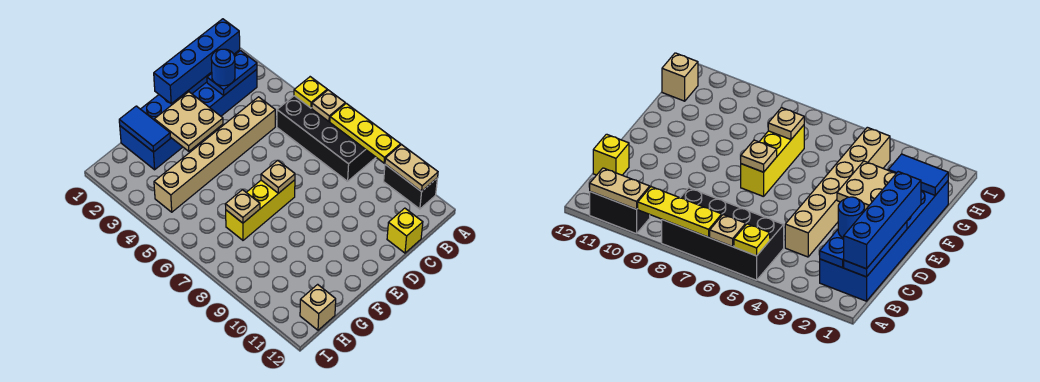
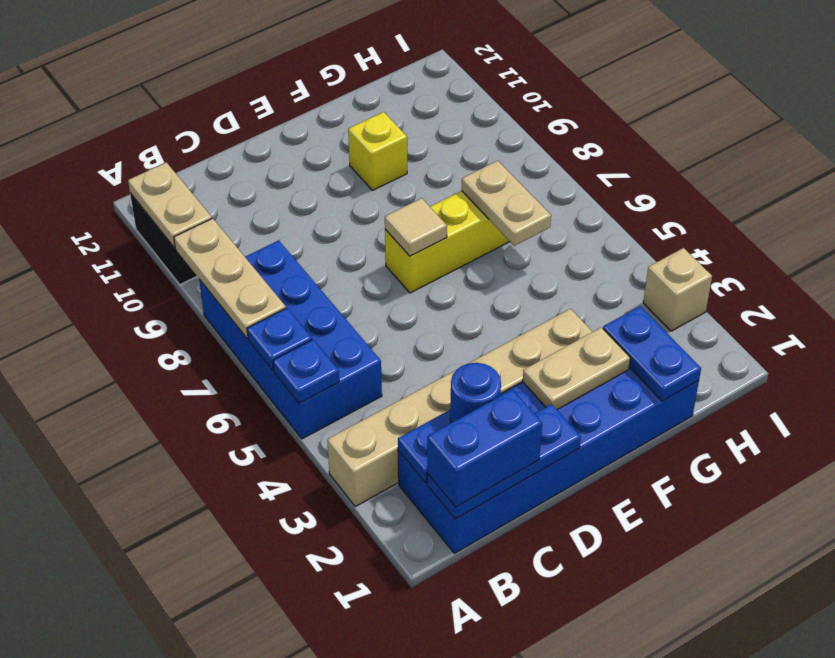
black 2x4 brick [277,96,376,181] -> blue 2x4 brick [199,240,382,439]
yellow 1x1 plate [294,77,327,108] -> blue 1x1 plate [273,340,339,403]
tan 1x1 plate [312,90,345,121] -> blue 1x1 plate [247,308,312,370]
yellow 1x3 plate [330,103,400,163] -> tan 1x3 plate [174,218,286,339]
blue 1x4 brick [154,19,240,104] -> blue 1x2 brick [427,389,542,507]
tan 1x6 brick [154,97,275,212] -> tan 1x6 brick moved to [327,309,592,506]
yellow 1x1 brick [387,208,423,253] -> yellow 1x1 brick moved to [348,112,407,191]
tan 2x2 plate [154,92,223,151] -> tan 1x2 plate [523,327,630,410]
tan 1x1 plate [261,160,295,193] -> tan 1x1 tile [385,198,447,256]
blue 1x2 tile [119,106,170,152] -> blue 1x2 plate [603,306,701,401]
tan 1x1 plate [225,190,260,223] -> tan 1x2 plate [462,161,551,246]
tan 1x1 brick [300,284,336,330] -> tan 1x1 brick moved to [643,248,712,331]

